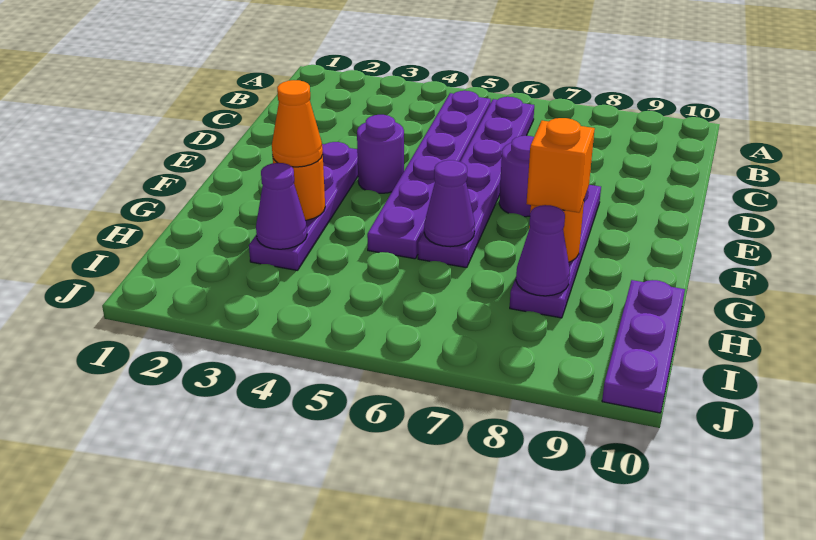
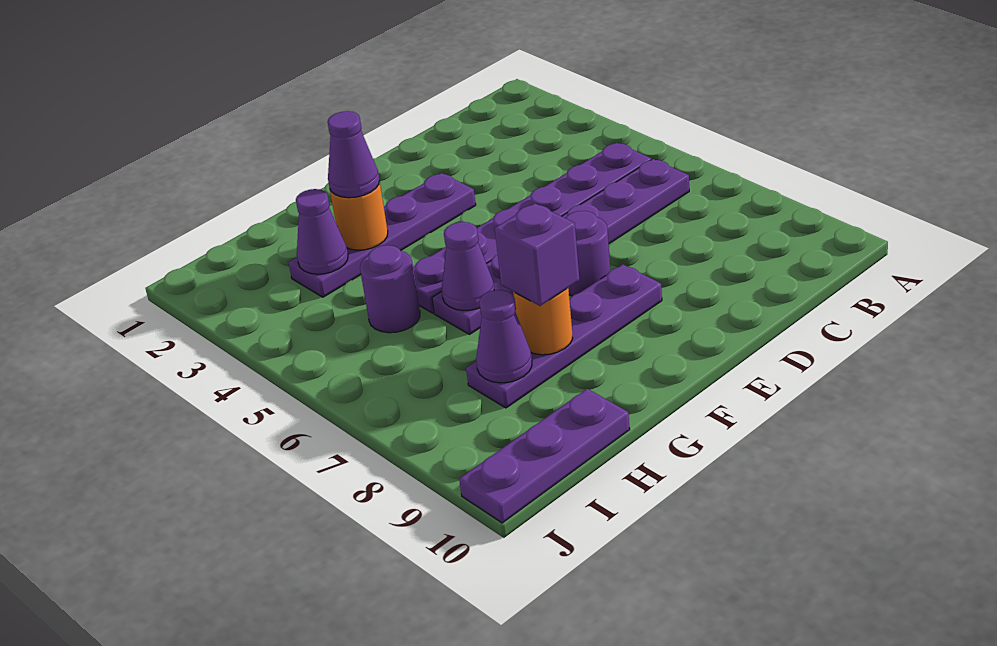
purple 1x1 round brick [357,115,404,193] -> purple 1x1 round brick moved to [360,245,420,333]
orange 1x1 cone [272,80,323,167] -> purple 1x1 cone [327,111,379,198]
orange 1x1 brick [526,118,595,213] -> purple 1x1 brick [495,204,579,306]

